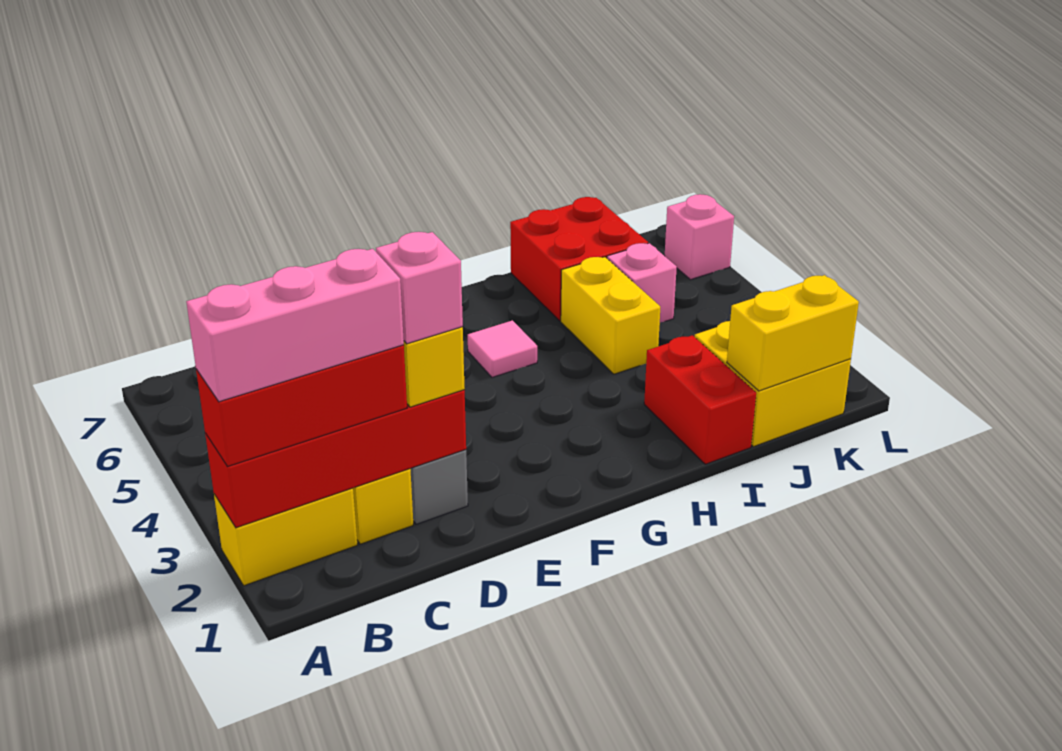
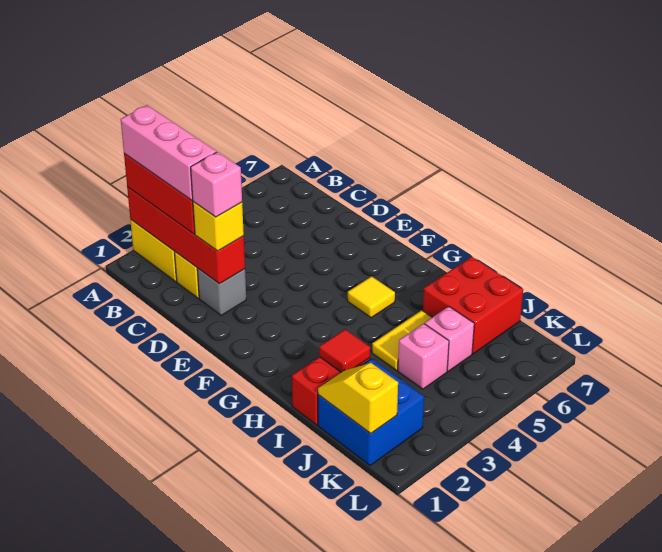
pink 1x1 tile [468,320,537,377] -> yellow 1x1 tile [348,276,395,318]
none -> red 1x1 tile [319,329,370,372]
yellow 1x2 brick [561,257,660,374] -> yellow 1x2 tile [372,310,432,370]
yellow 2x2 brick [695,321,851,447] -> blue 2x2 brick [318,359,424,466]
yellow 1x2 brick [727,275,859,391] -> yellow 1x2 slope [318,363,398,433]
pink 1x1 brick [665,194,734,280] -> pink 1x1 brick moved to [398,324,449,389]

